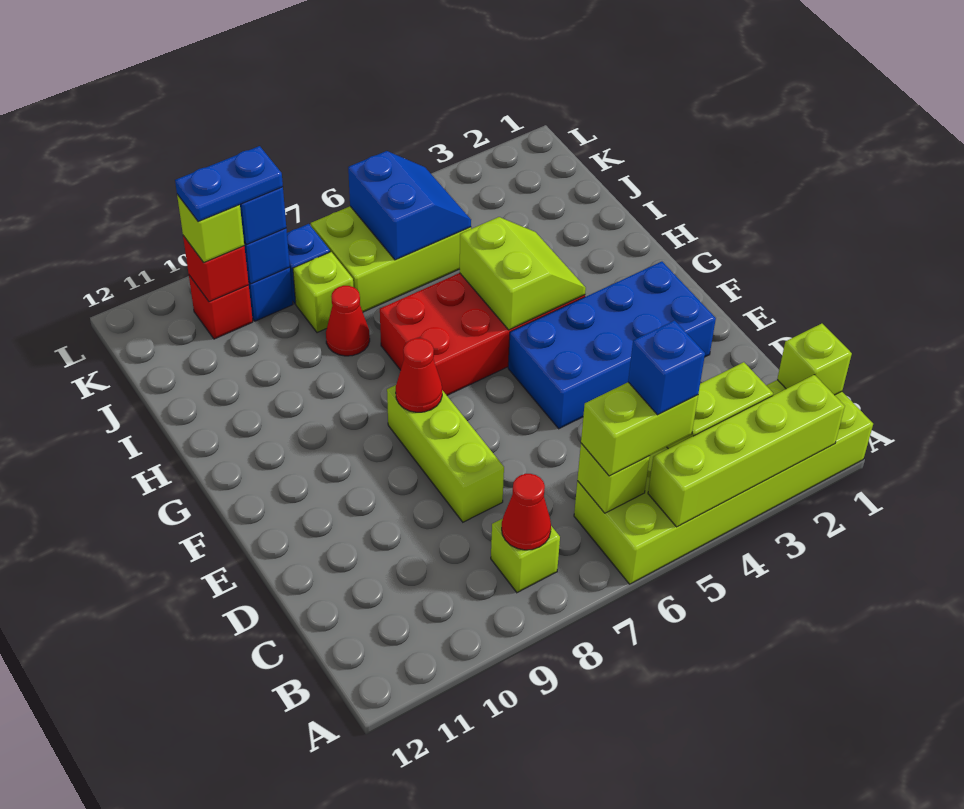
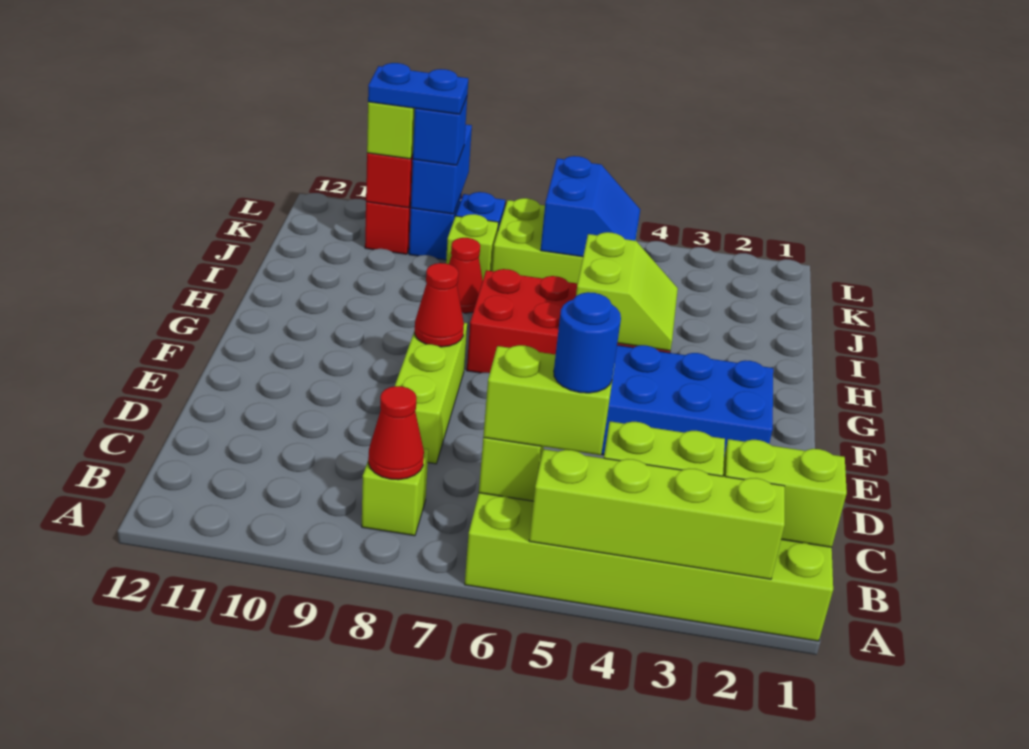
lime 1x1 brick [777,324,852,395] -> lime 1x2 brick [723,439,847,547]
blue 1x1 brick [628,321,705,415] -> blue 1x1 round brick [554,292,621,393]

